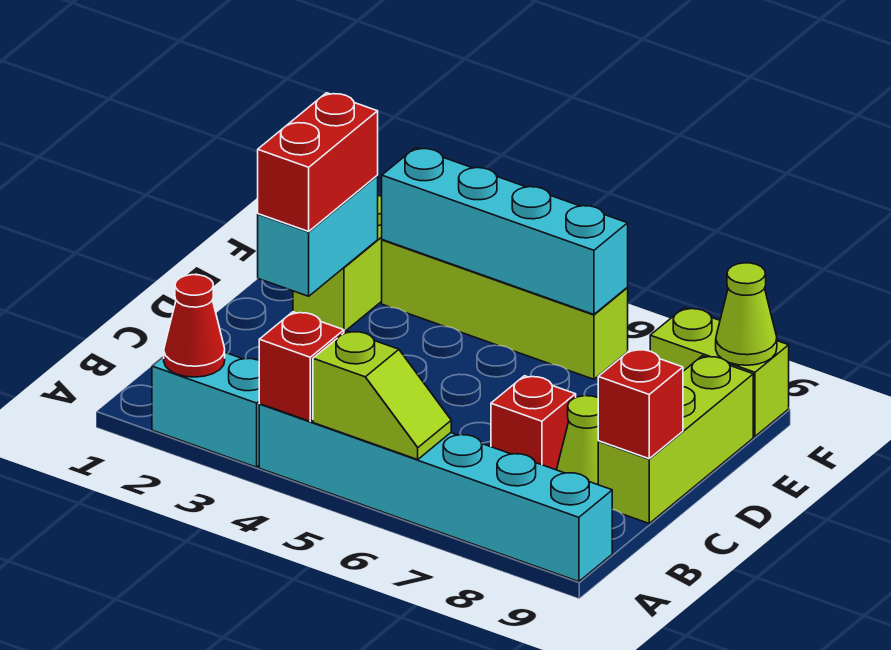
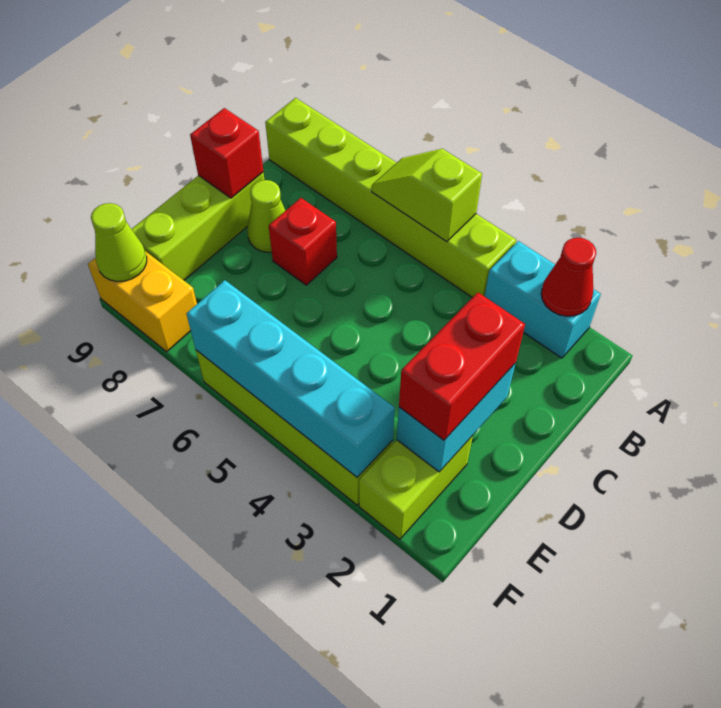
cyan 1x6 brick [259,404,612,582] -> lime 1x6 brick [265,98,516,298]
red 1x1 brick [259,312,344,421] -> none
lime 1x2 brick [650,308,789,436] -> yellow 1x2 brick [88,251,197,352]

